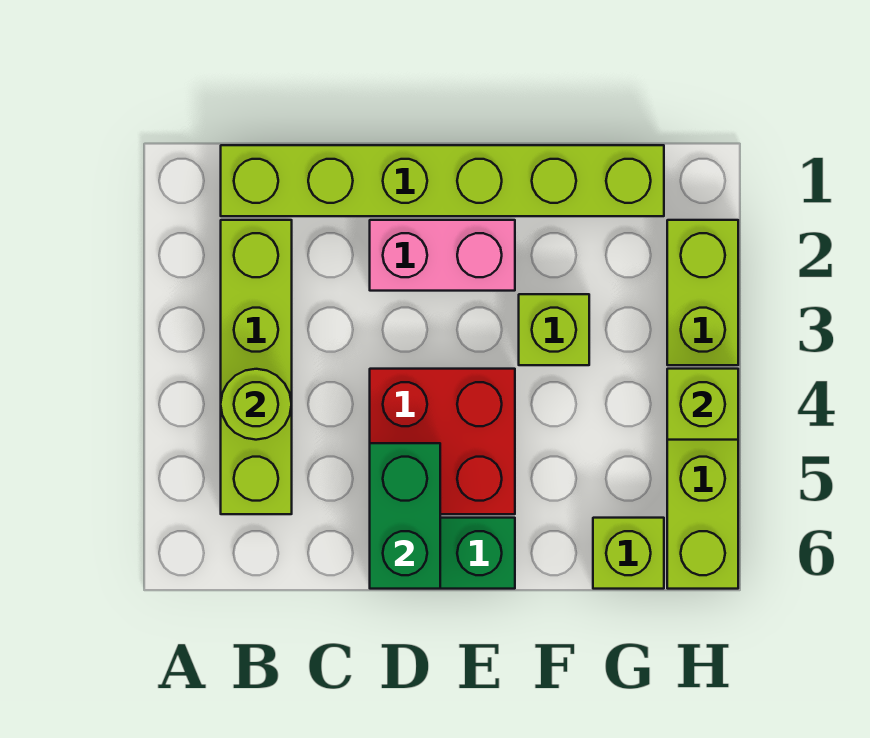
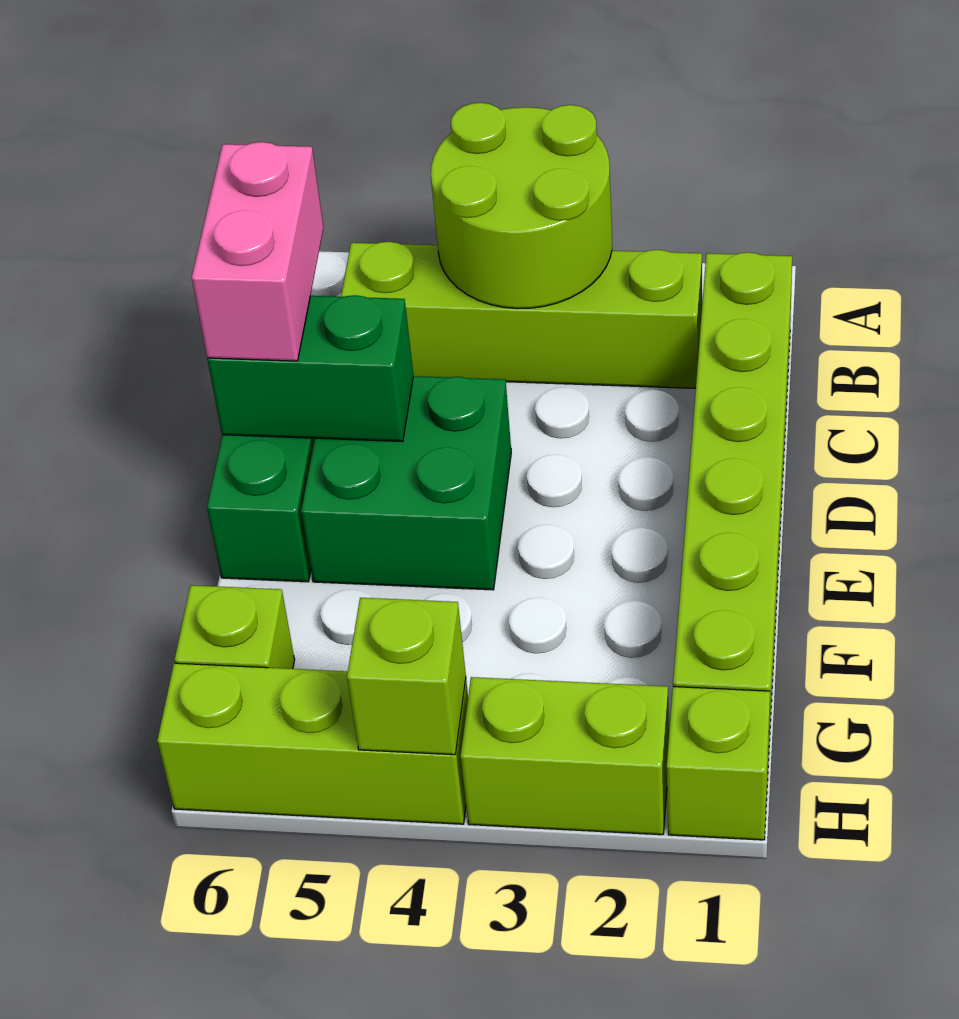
lime 1x1 round brick [221,369,291,440] -> lime 2x2 round brick [431,103,612,309]
pink 1x2 brick [370,220,515,291] -> pink 1x2 brick moved to [192,142,324,361]
red 2x2 brick [370,369,515,514] -> green 2x2 brick [301,376,511,590]
lime 1x1 brick [519,294,589,365] -> lime 1x1 brick moved to [667,687,770,840]

